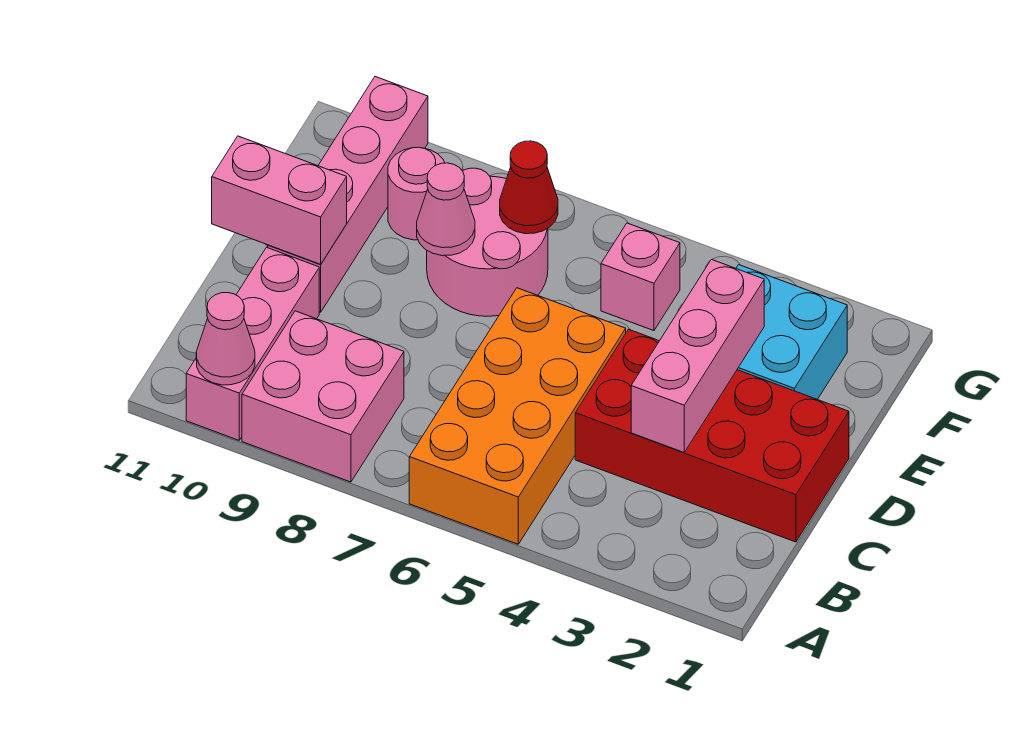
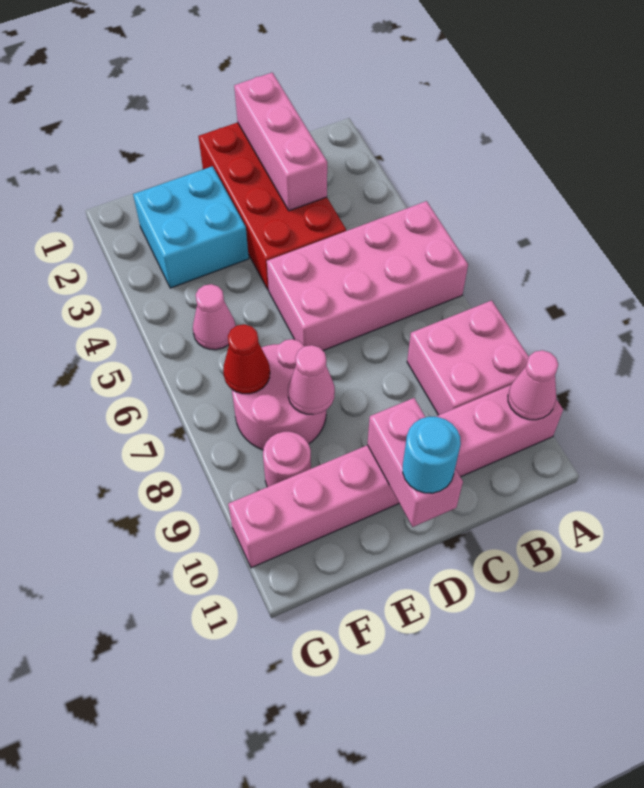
orange 2x4 brick [409,288,626,544] -> pink 2x4 brick [267,201,468,351]
pink 1x3 brick [631,260,764,452] -> pink 1x3 brick turned to [234,73,327,211]
none -> cyan 1x1 round brick [403,417,461,493]
pink 1x1 brick [601,223,680,331] -> pink 1x1 cone [193,284,236,350]

